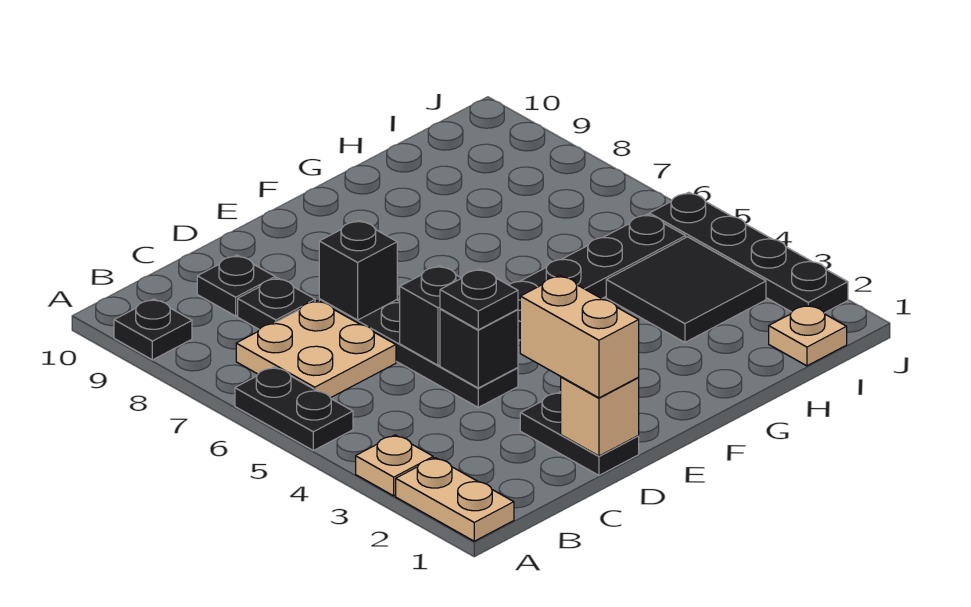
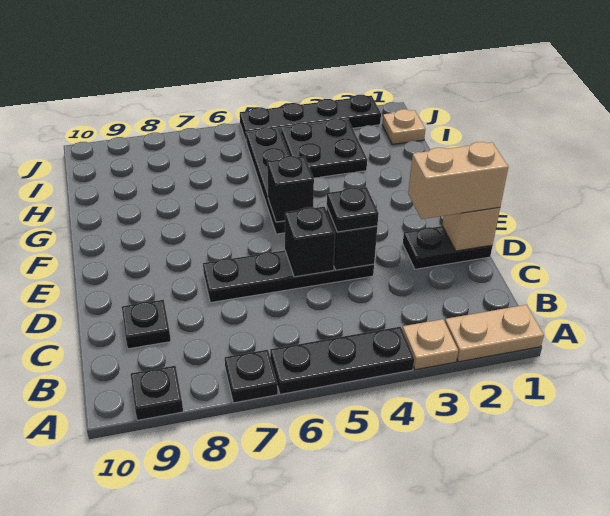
black 1x2 plate [235,367,353,450] -> black 1x3 plate [270,327,414,394]
tan 2x2 plate [236,300,396,398] -> none
black 1x1 plate [238,278,315,329] -> black 1x1 plate moved to [225,350,278,403]
black 1x1 brick [319,220,397,320] -> black 1x1 brick moved to [267,156,314,222]
black 2x2 tile [606,237,766,342] -> black 2x2 plate [281,118,367,178]

